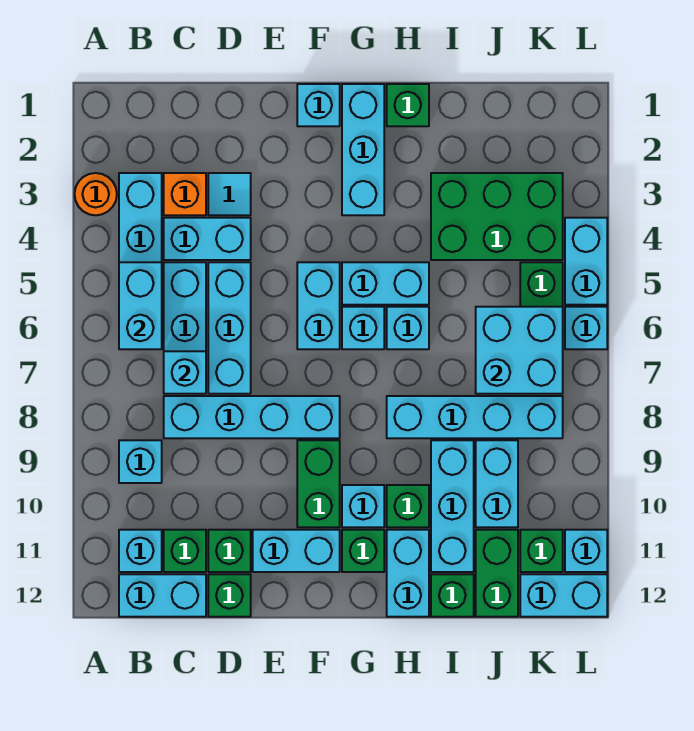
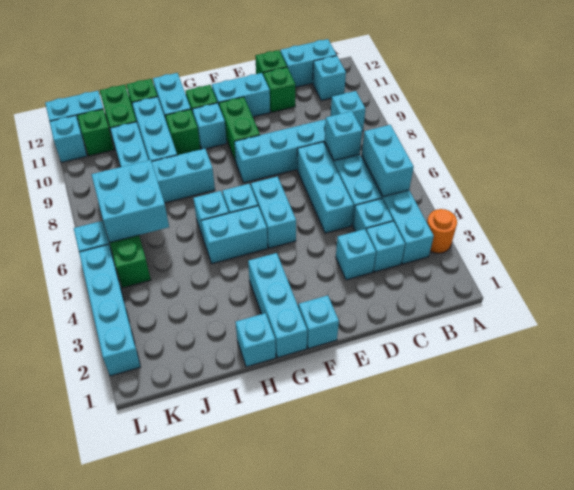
orange 1x1 brick [164,173,206,215] -> cyan 1x1 brick [366,221,405,272]
cyan 1x2 brick [164,218,251,260] -> cyan 1x1 brick [353,198,393,232]
green 1x1 brick [164,530,206,572] -> none
cyan 1x1 tile [208,173,251,215] -> cyan 1x1 brick [336,229,376,280]
green 1x1 brick [387,84,429,126] -> cyan 1x1 brick [236,313,276,367]
green 2x3 brick [431,173,563,260] -> none
cyan 1x2 brick [565,218,607,305] -> cyan 1x4 brick [79,244,141,376]

